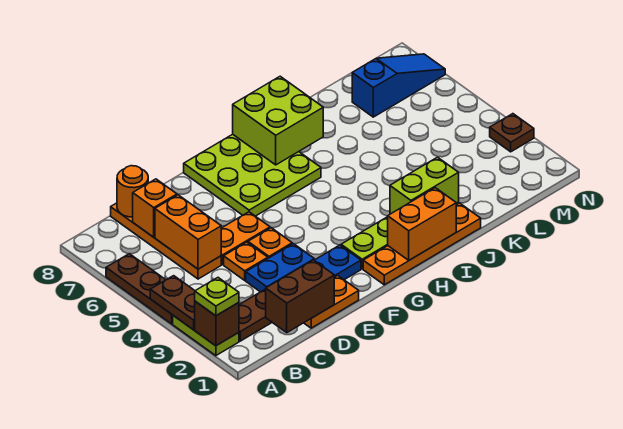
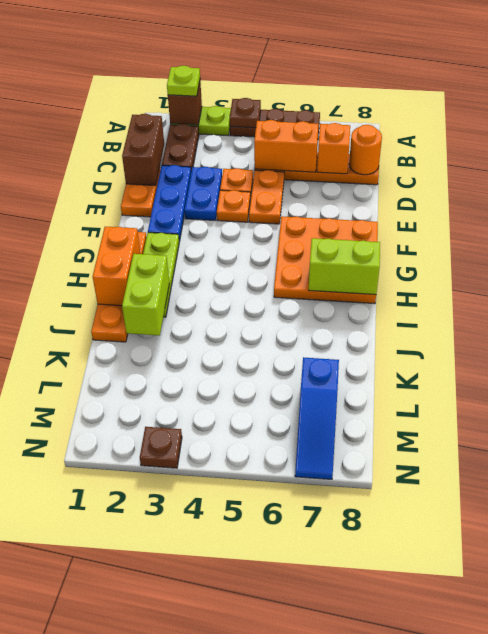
brown 1x2 plate [150,276,195,330] -> brown 1x1 plate [230,98,261,128]
lime 3x3 plate [184,134,321,216] -> orange 3x3 plate [274,216,378,304]
lime 2x2 brick [233,76,323,165] -> lime 1x2 brick [309,238,380,295]

